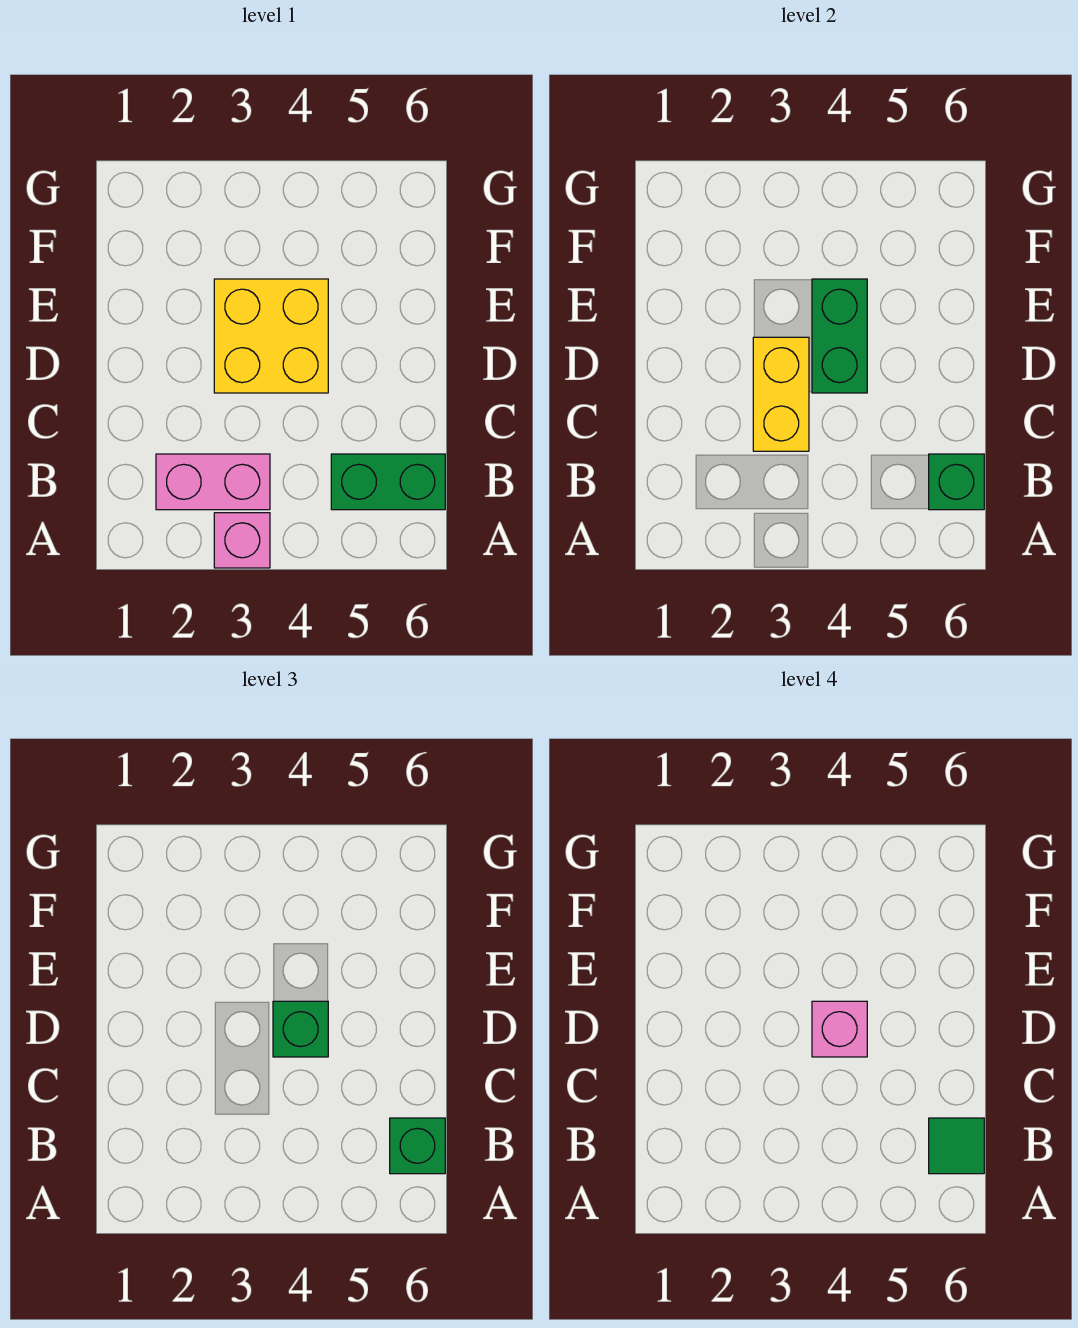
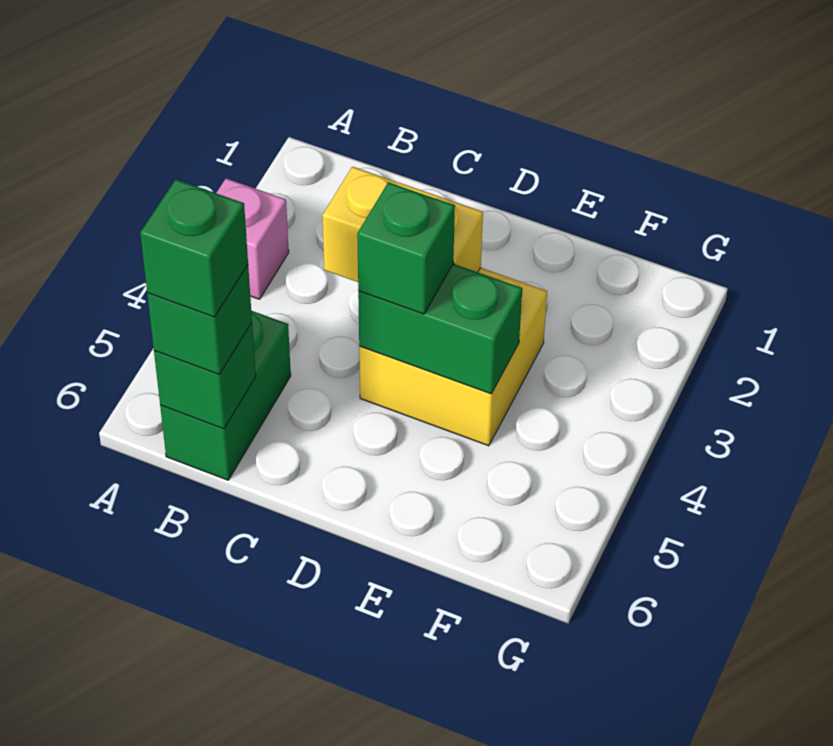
pink 1x2 brick [156,454,270,510] -> none
green 1x1 tile [929,1118,984,1174] -> green 1x1 brick [140,179,248,317]
pink 1x1 brick [812,1001,867,1057] -> none

